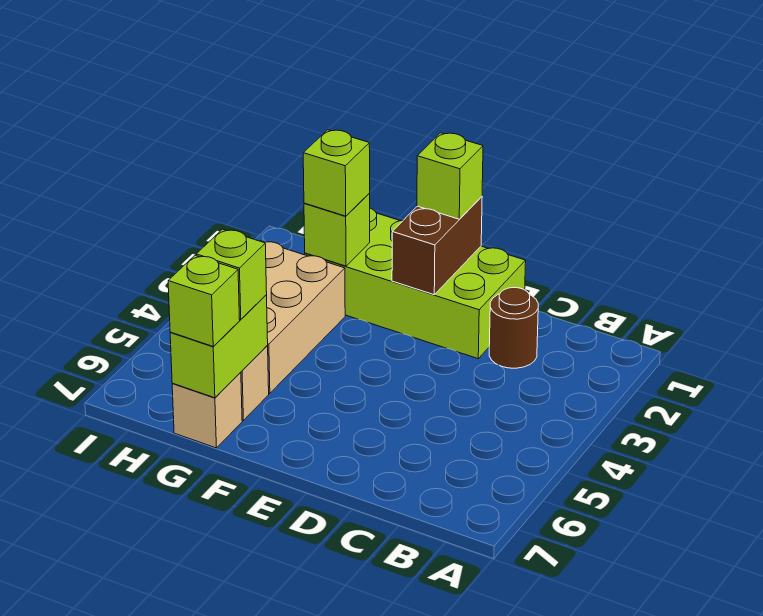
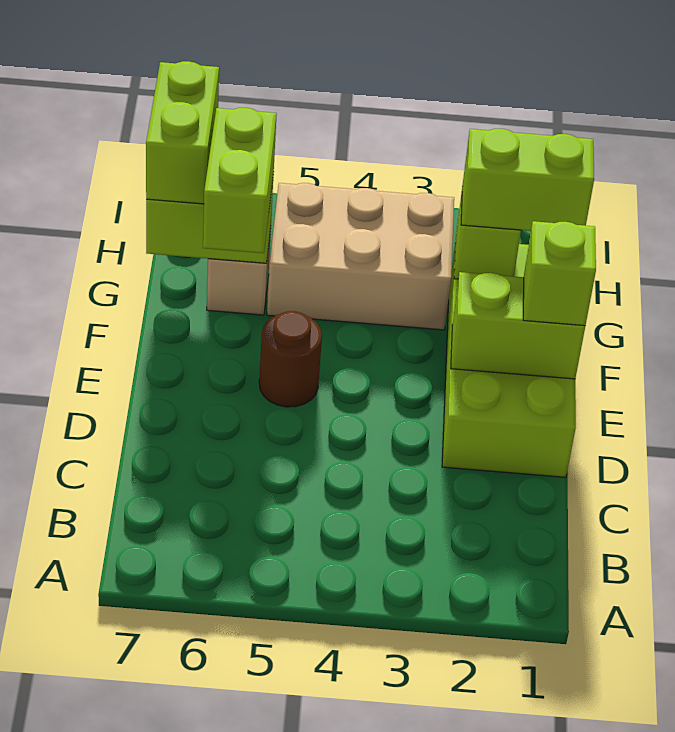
brown 1x1 round brick [489,288,538,368] -> brown 1x1 round brick moved to [259,311,322,407]
brown 1x2 brick [392,197,482,295] -> lime 1x2 brick [451,272,585,379]
lime 1x1 brick [303,130,370,216] -> lime 1x2 brick [461,129,594,231]
lime 1x1 brick [196,229,267,319] -> lime 1x2 brick [203,108,277,253]
tan 1x1 brick [172,372,242,448] -> none
lime 1x1 brick [168,255,240,347] -> lime 1x2 brick [146,61,219,204]

